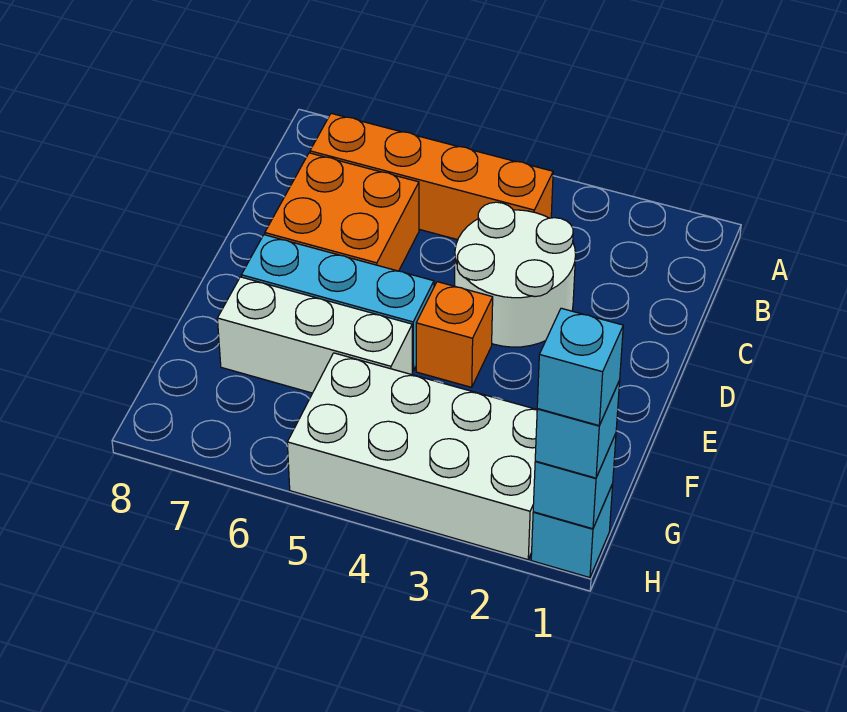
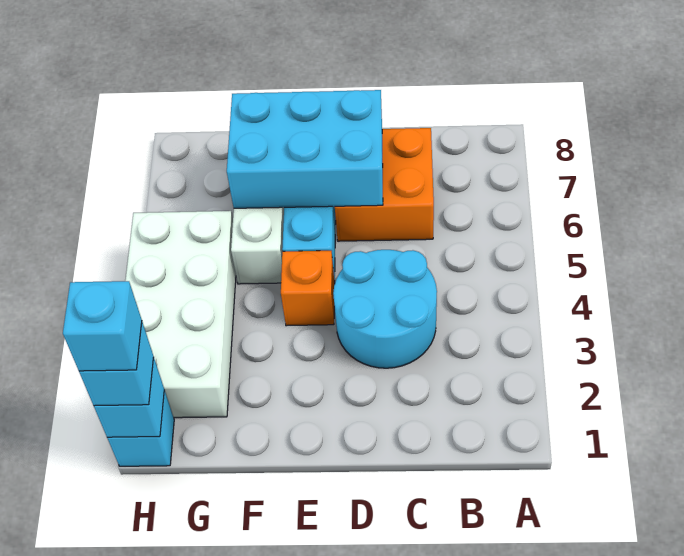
orange 1x4 brick [310,113,553,240] -> none
white 2x2 round brick [455,202,576,347] -> cyan 2x2 round brick [333,250,437,368]
none -> cyan 2x3 brick [227,90,383,208]

